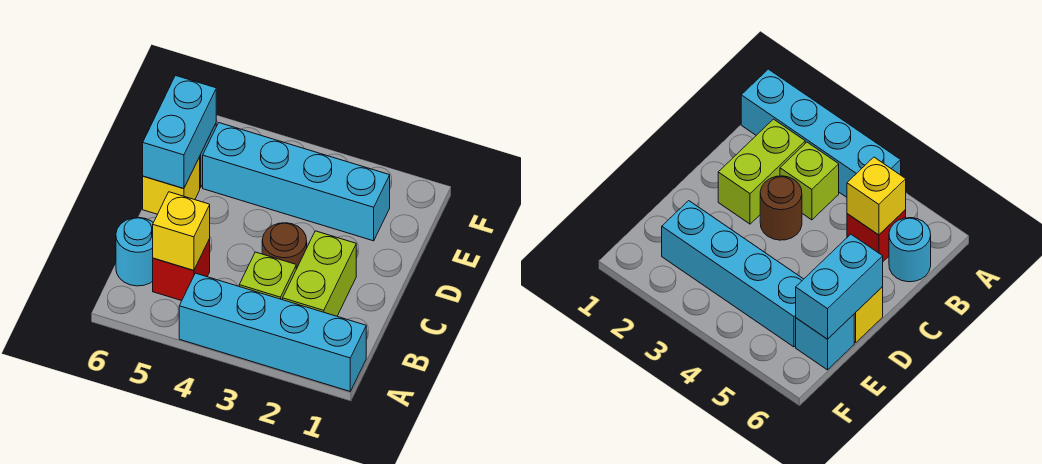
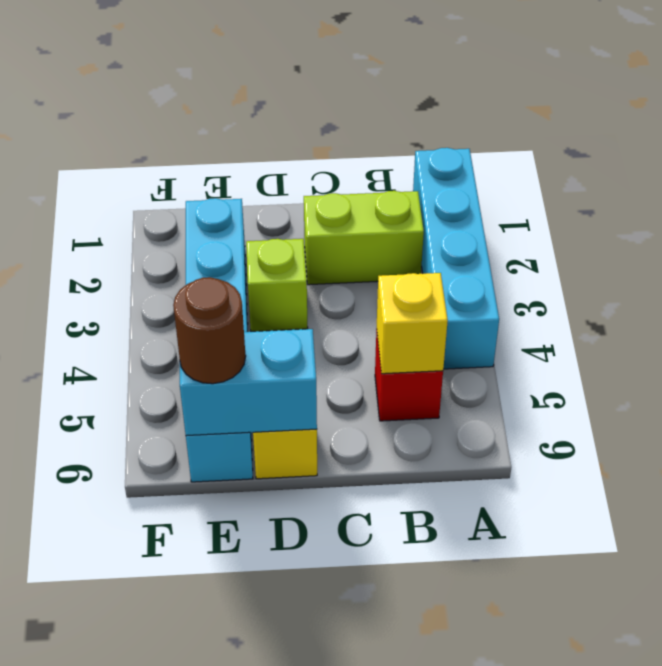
lime 1x1 brick [239,252,296,300] -> lime 1x1 brick moved to [246,239,308,332]
cyan 1x1 round brick [116,218,153,286] -> none
brown 1x1 round brick [262,223,307,269] -> brown 1x1 round brick moved to [173,277,246,384]

